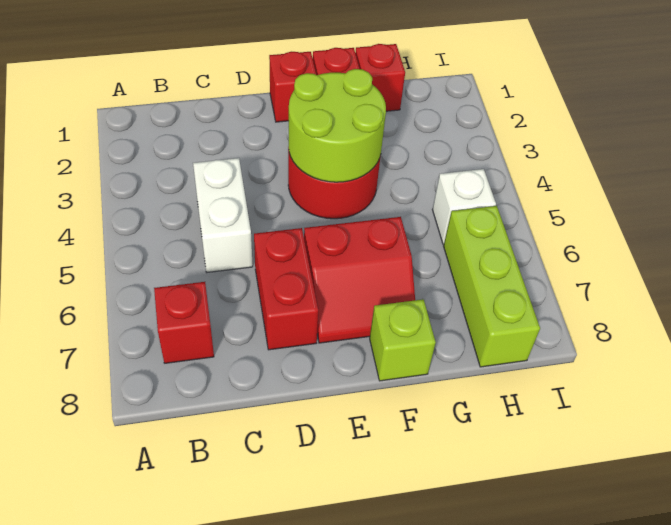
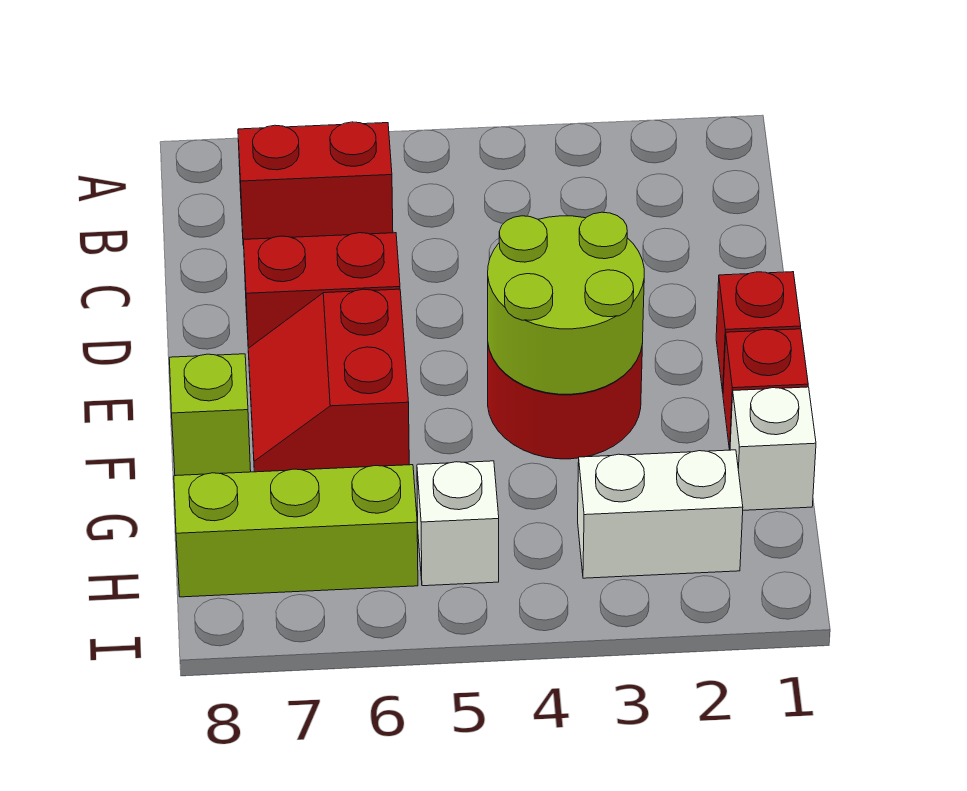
red 1x1 brick [154,282,214,363] -> red 1x2 brick [238,122,393,245]
white 1x2 brick [193,158,253,272] -> white 1x2 brick moved to [578,450,743,578]
red 1x1 brick [355,44,405,111] -> white 1x1 brick [730,387,816,510]

